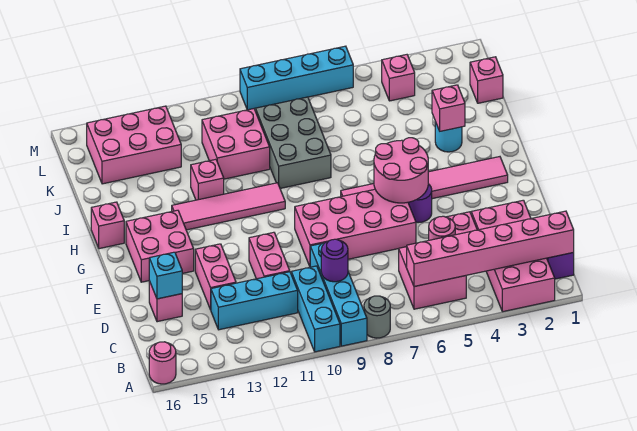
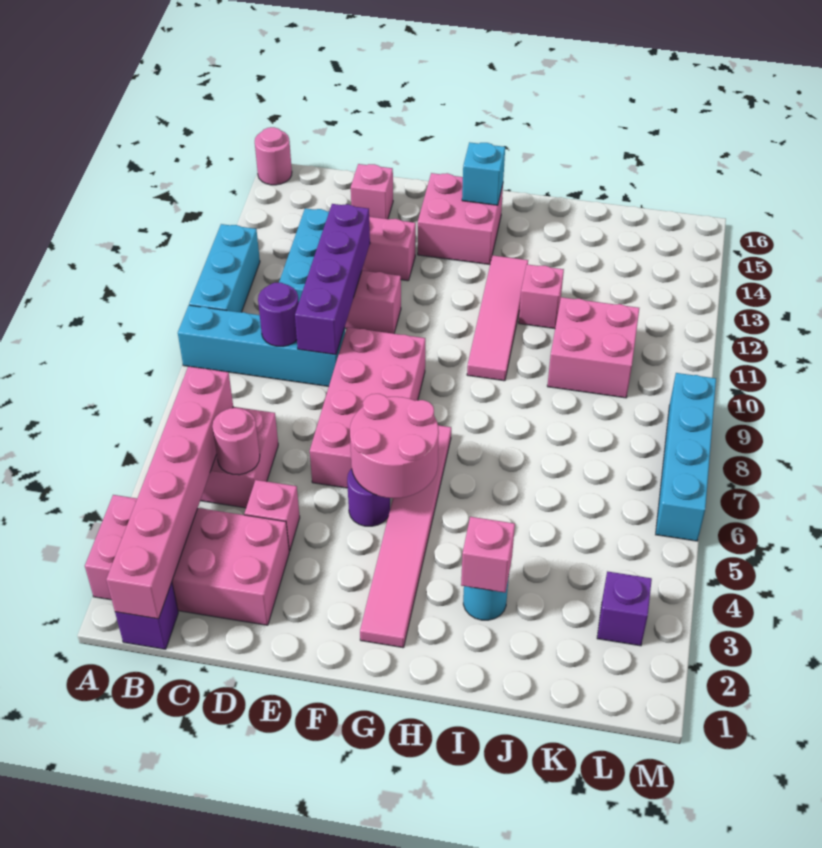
grey 1x1 round brick [364,296,390,338] -> none
cyan 1x3 brick [291,266,340,352] -> cyan 1x3 brick turned to [189,224,260,312]
none -> purple 1x4 brick [295,204,370,355]
cyan 1x1 brick [149,252,182,299] -> cyan 1x1 brick moved to [462,142,505,205]
pink 1x1 brick [91,202,124,249] -> none
grey 2x3 brick [256,97,331,188] -> none
pink 1x1 brick [470,57,503,103] -> none
pink 2x3 brick [87,106,181,184] -> none
none -> purple 1x1 brick [597,571,652,646]
pink 1x1 brick [382,55,415,101] -> none

